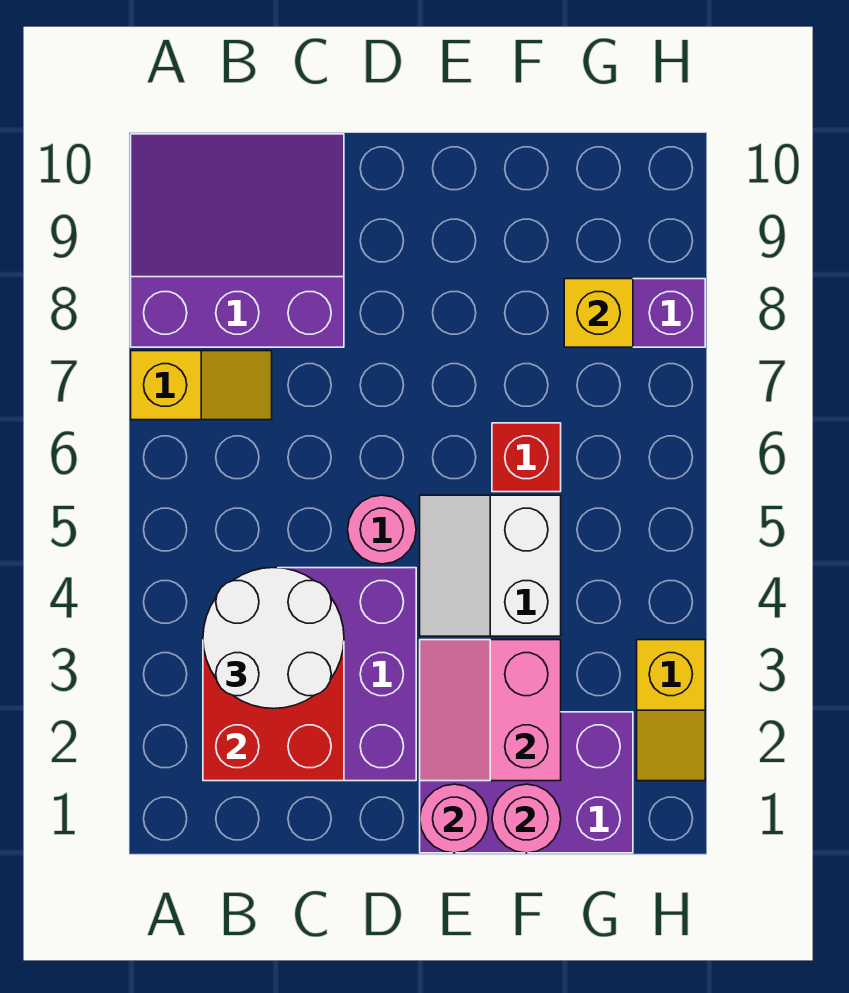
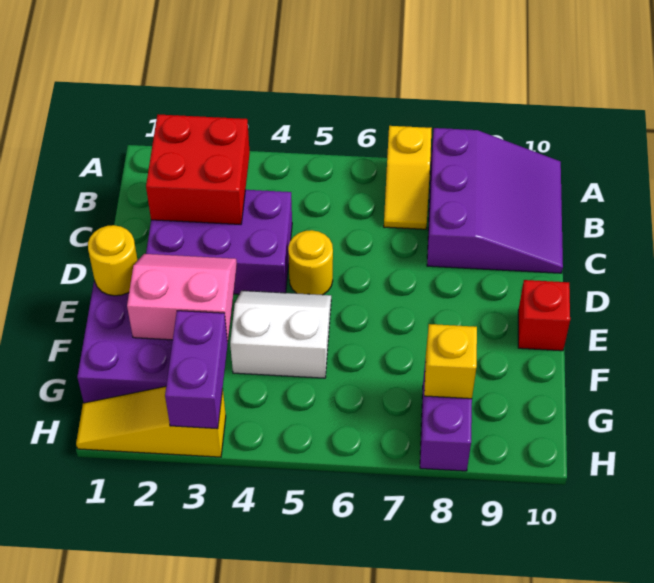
white 2x2 round brick [203,568,344,709] -> none
pink 1x1 round brick [348,495,416,564] -> yellow 1x1 round brick [288,230,333,295]
pink 1x1 round brick [420,784,489,853] -> yellow 1x1 round brick [88,225,138,296]
pink 1x1 round brick [492,784,561,853] -> none
red 1x1 brick [492,423,561,492] -> red 1x1 brick moved to [518,280,570,351]
none -> purple 1x2 brick [165,311,228,429]
yellow 1x2 slope [637,640,705,781] -> yellow 1x3 slope [76,386,226,457]

